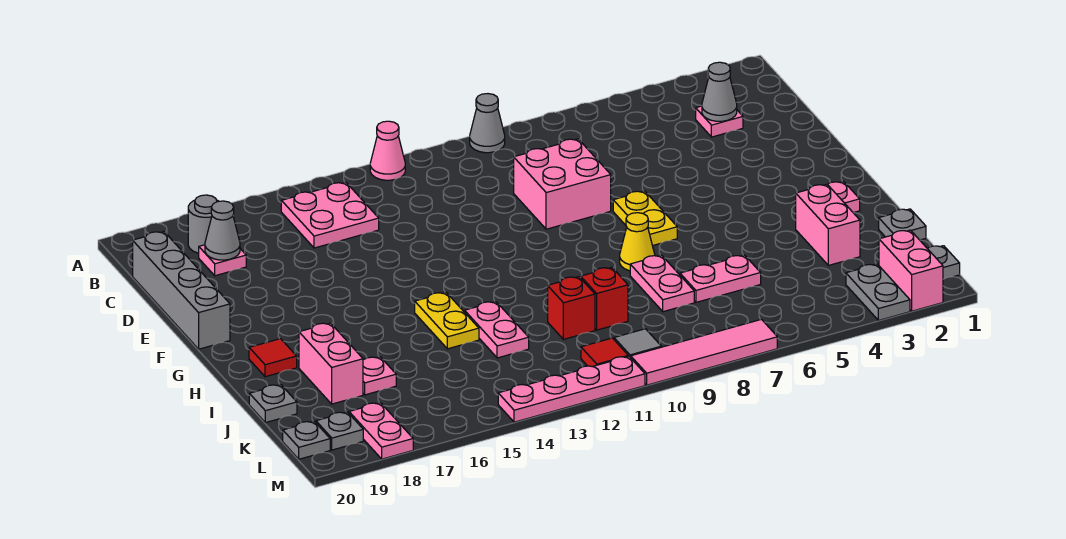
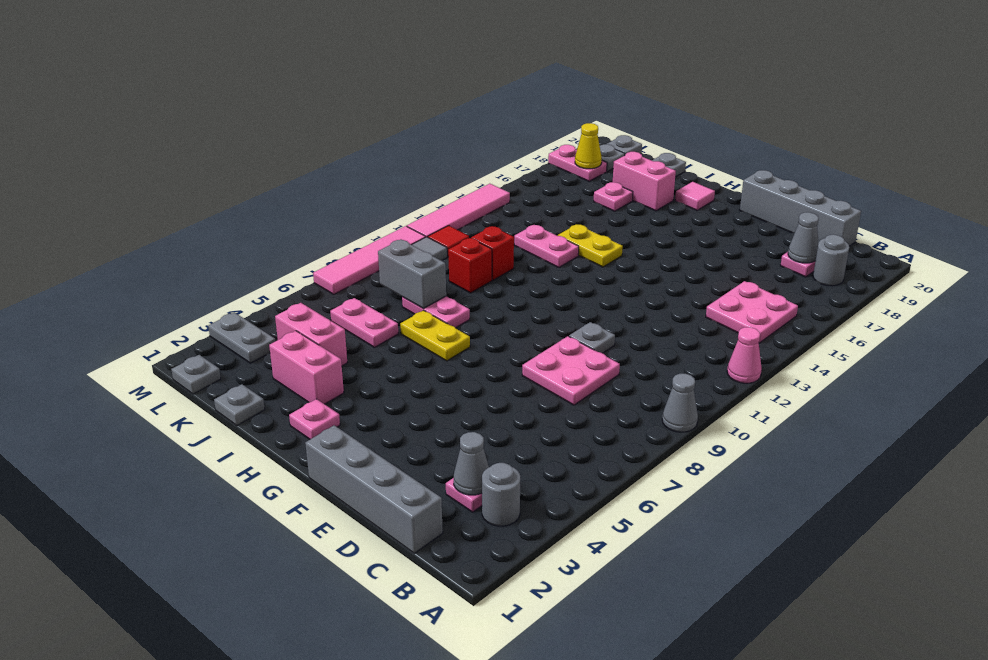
none -> grey 1x1 round brick [482,463,520,526]
none -> grey 1x4 brick [305,425,443,553]
pink 2x2 brick [514,139,611,229] -> pink 2x2 plate [522,336,620,405]
none -> grey 1x1 plate [569,322,615,353]
yellow 1x2 plate [613,191,677,246] -> yellow 1x2 plate moved to [400,310,470,361]
yellow 1x1 cone [620,213,655,271] -> yellow 1x1 cone moved to [575,123,602,169]
red 1x1 tile [249,339,297,377] -> pink 1x1 tile [675,182,715,210]
pink 1x2 plate [680,255,761,302] -> pink 1x2 plate turned to [330,298,398,347]
none -> grey 1x2 brick [378,240,446,309]
pink 1x2 brick [879,230,943,311] -> pink 1x2 brick moved to [275,303,347,366]
pink 1x4 plate [498,356,645,422] -> pink 1x4 tile [407,184,510,237]

